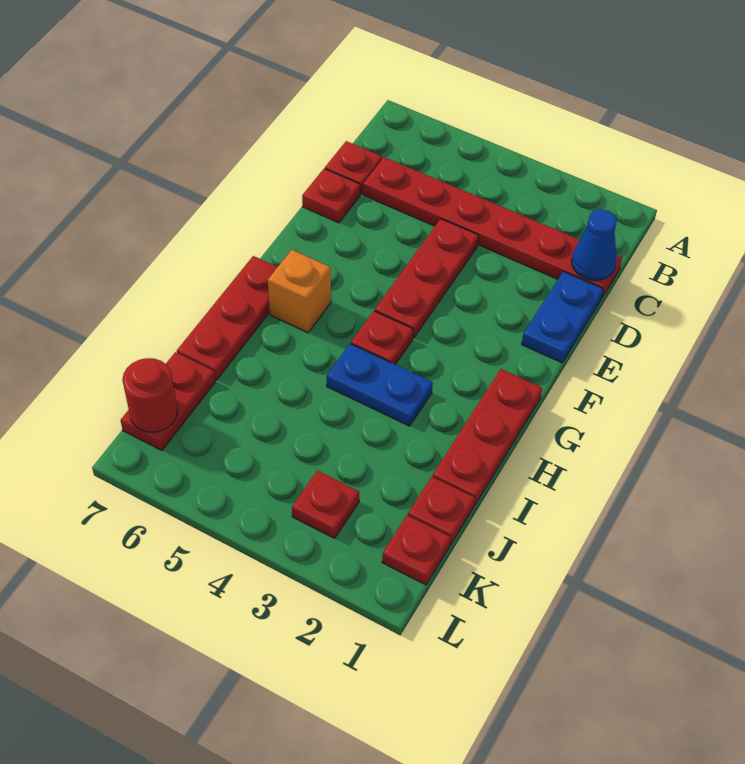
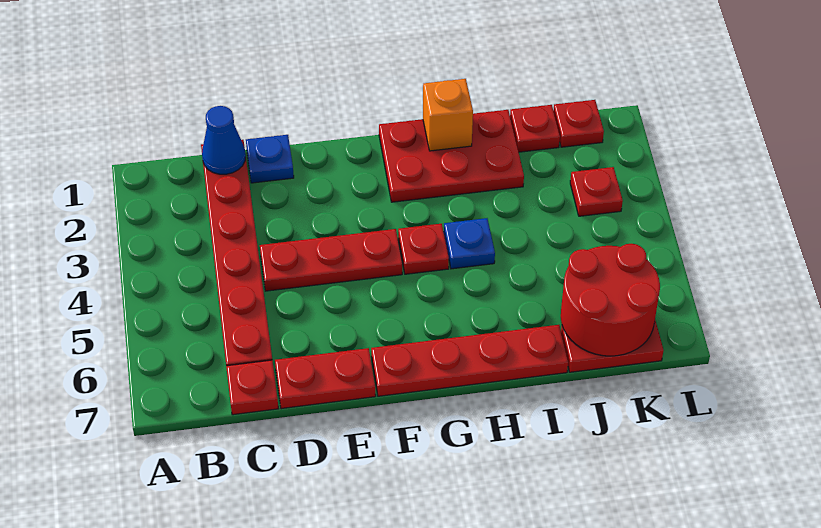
blue 1x2 plate [522,271,603,363] -> blue 1x1 plate [246,135,294,183]
red 1x1 plate [302,169,360,223] -> red 1x2 plate [275,348,376,409]
red 1x3 plate [433,369,542,506] -> red 2x3 plate [379,110,524,202]
orange 1x1 brick [268,250,331,333] -> orange 1x1 brick moved to [423,79,473,151]
red 1x3 plate [177,256,277,380] -> red 1x4 plate [371,325,568,396]
blue 1x2 plate [327,344,433,426] -> blue 1x1 plate [444,218,495,269]
red 1x1 round brick [122,358,178,432] -> red 2x2 round brick [561,244,660,356]

